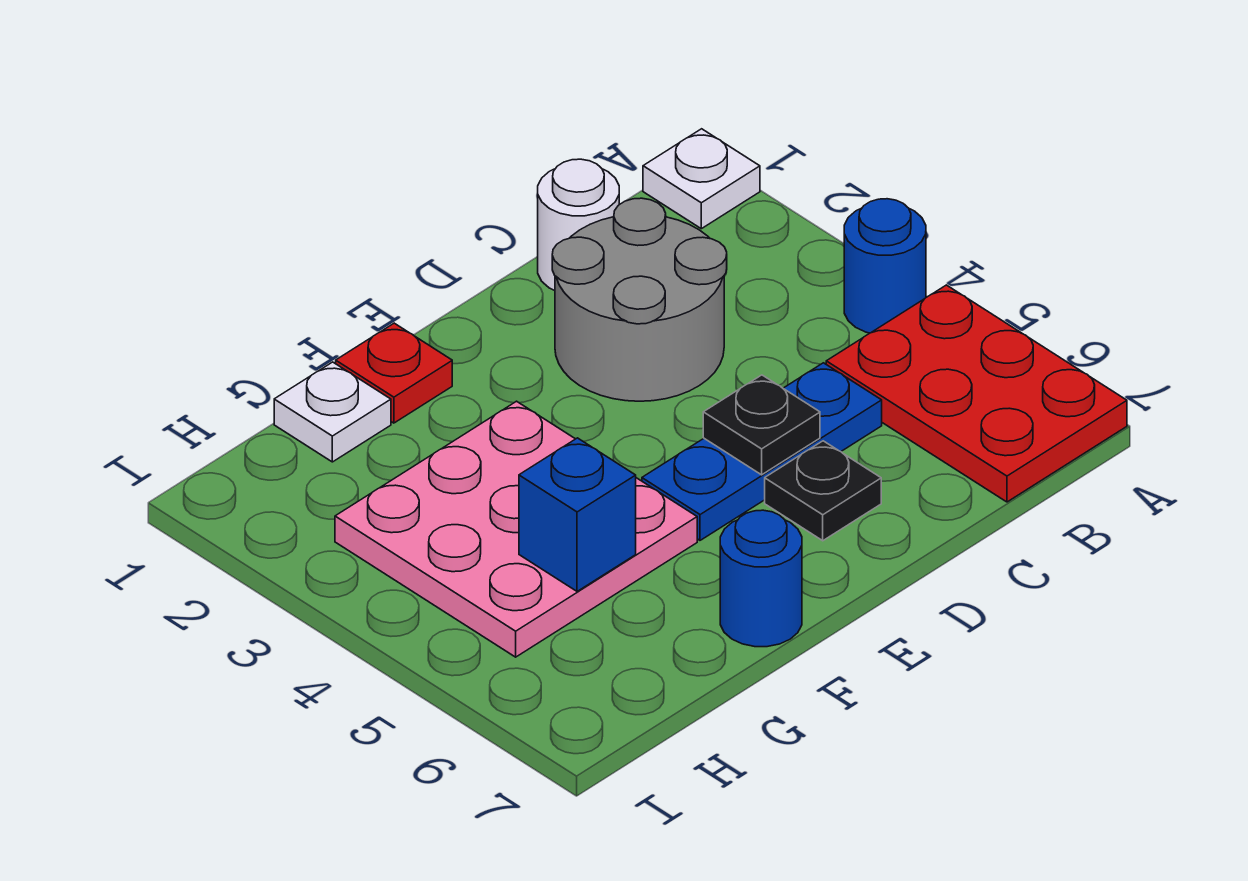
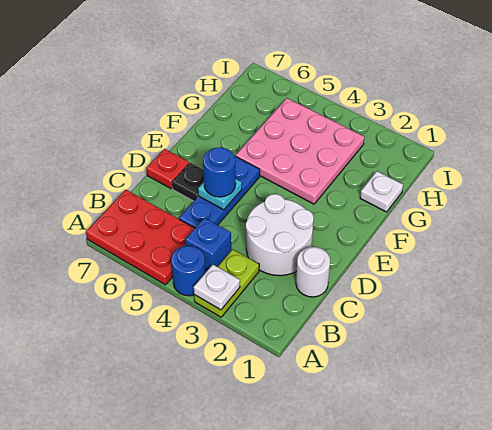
white 1x1 plate [643,129,760,229] -> white 1x1 plate moved to [194,265,240,310]
none -> lime 1x2 plate [194,249,259,317]
grey 2x2 round brick [552,198,727,401] -> white 2x2 round brick [246,194,314,276]
black 1x1 plate [703,375,820,475] -> cyan 1x1 plate [198,179,242,210]
red 1x1 plate [336,323,452,423] -> red 1x1 plate moved to [146,149,189,189]
blue 1x1 round brick [720,510,802,647] -> blue 1x1 round brick moved to [203,147,236,197]
blue 1x1 brick [519,438,636,591] -> blue 1x1 brick moved to [185,218,231,273]

